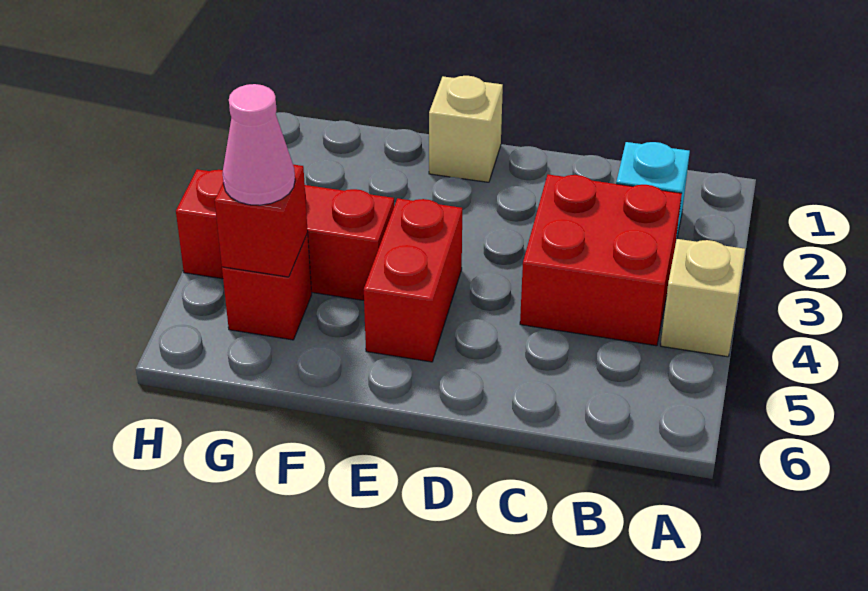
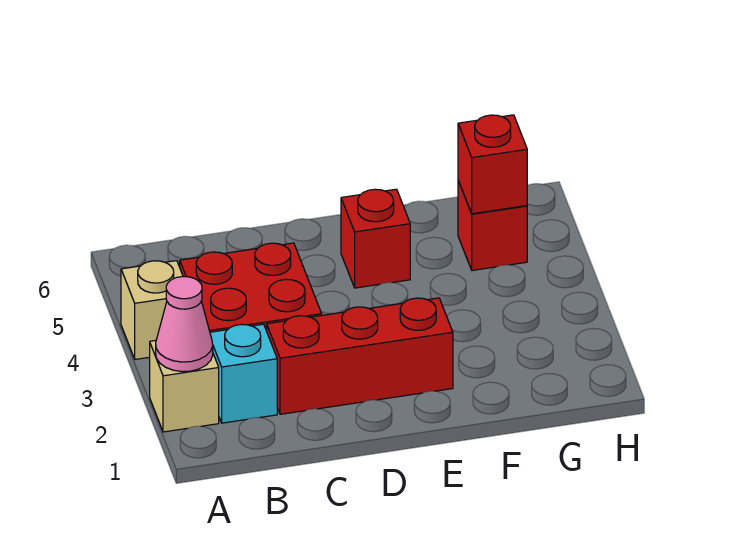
tan 1x1 brick [429,76,503,182] -> tan 1x1 brick moved to [150,340,219,432]
red 1x2 brick [364,198,462,362] -> red 1x1 brick [341,189,410,288]
red 1x3 brick [176,169,394,300] -> red 1x3 brick moved to [267,298,453,414]
pink 1x1 cone [223,84,295,205] -> pink 1x1 cone moved to [156,277,213,372]

